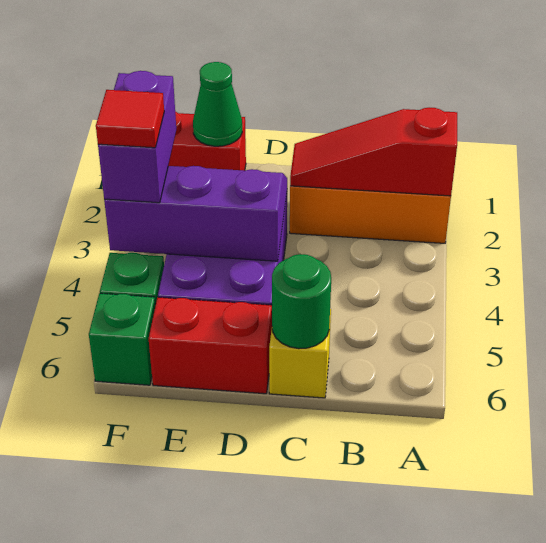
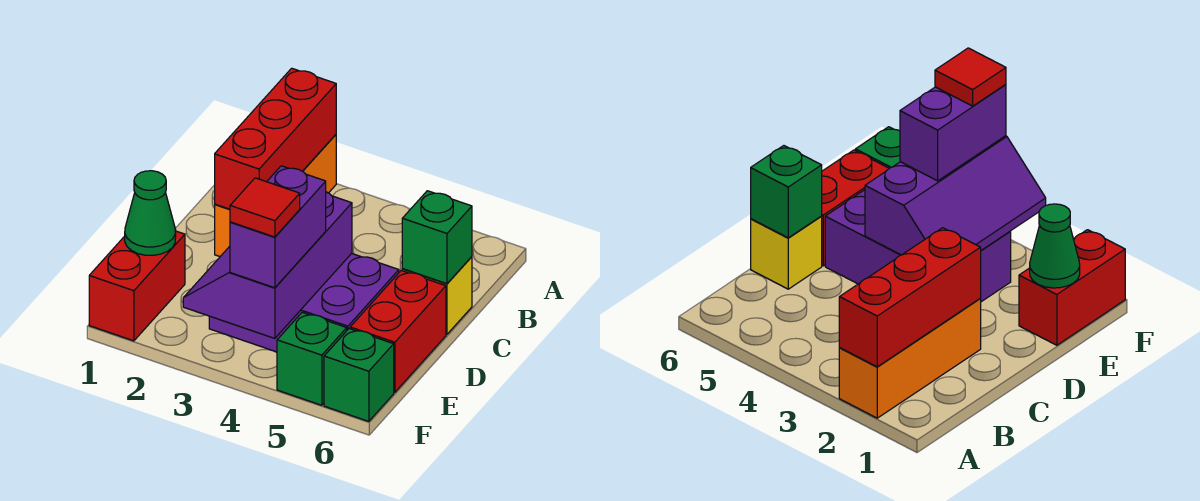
red 1x3 slope [290,107,457,196] -> red 1x3 brick [215,68,336,209]
green 1x1 round brick [272,254,331,349] -> green 1x1 brick [402,191,472,284]
purple 1x2 brick [98,71,176,203] -> purple 1x2 brick turned to [230,166,326,288]

